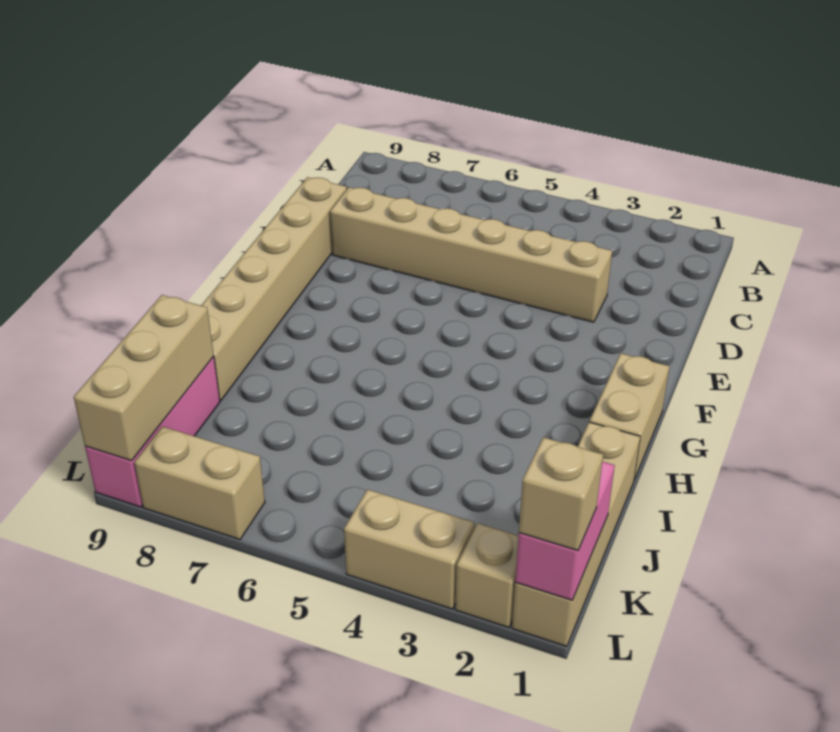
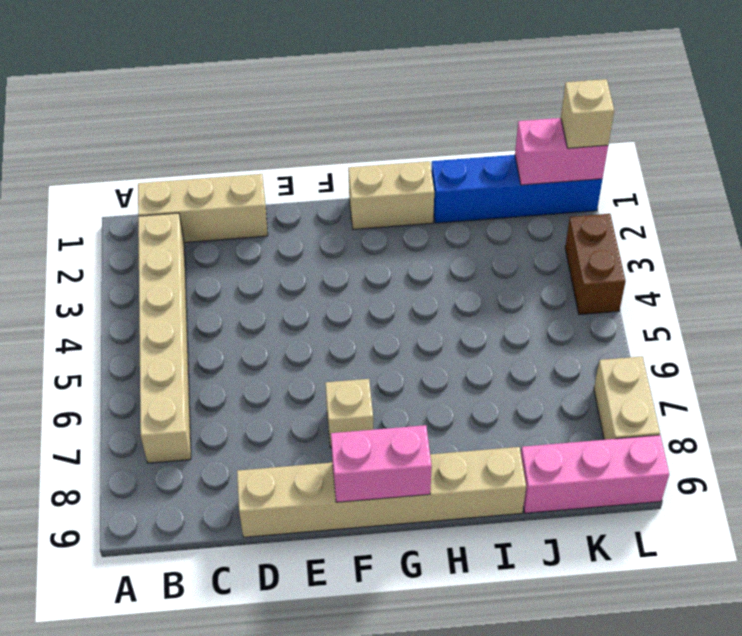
tan 1x6 brick [330,187,612,322] -> tan 1x6 brick moved to [138,213,191,463]
none -> pink 1x2 brick [331,425,432,502]
tan 1x4 brick [512,422,640,647] -> blue 1x4 brick [431,155,602,223]
tan 1x3 brick [74,295,214,461] -> tan 1x3 brick moved to [138,174,268,243]
tan 1x1 brick [455,523,519,628] -> tan 1x1 brick moved to [325,379,373,448]
tan 1x2 brick [344,489,475,609] -> brown 1x2 brick [565,214,626,315]

